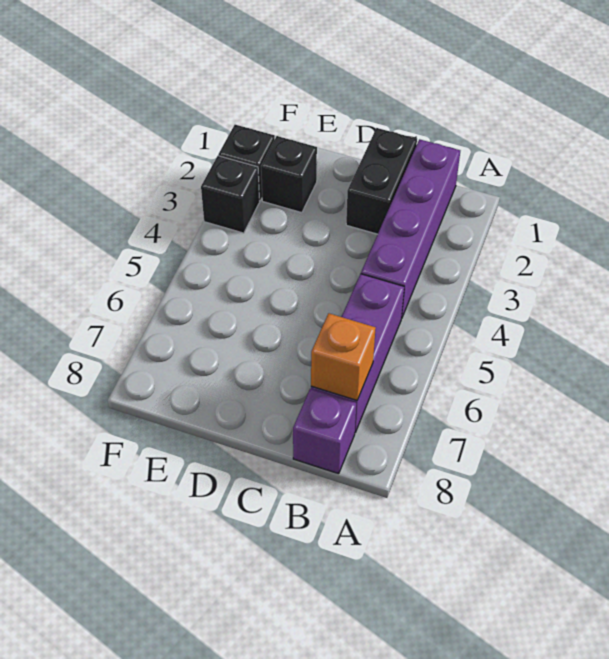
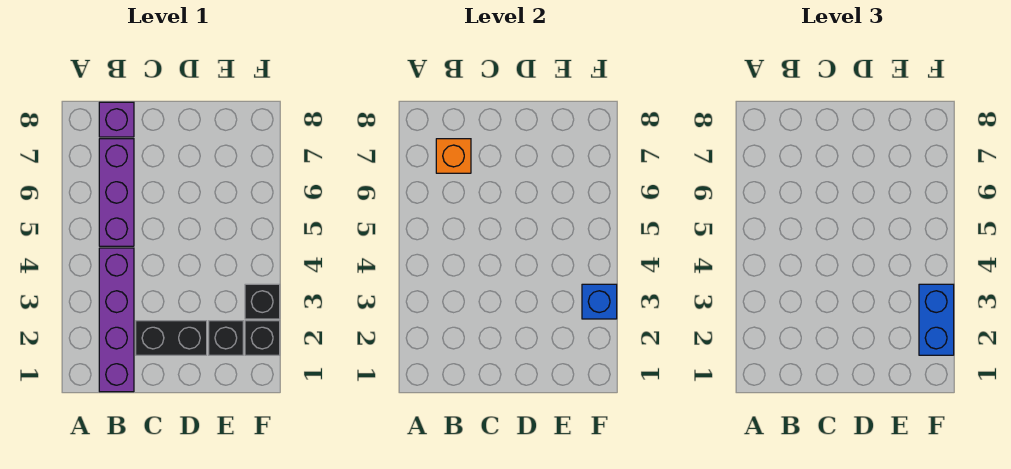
black 1x2 brick [346,128,417,234] -> black 1x2 brick turned to [136,321,207,355]
none -> blue 1x2 brick [919,284,954,355]
none -> blue 1x1 brick [582,284,617,319]

